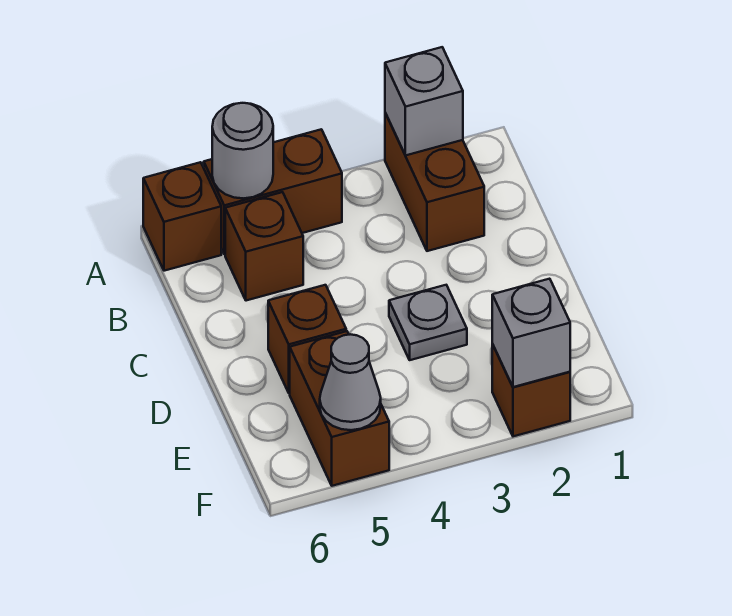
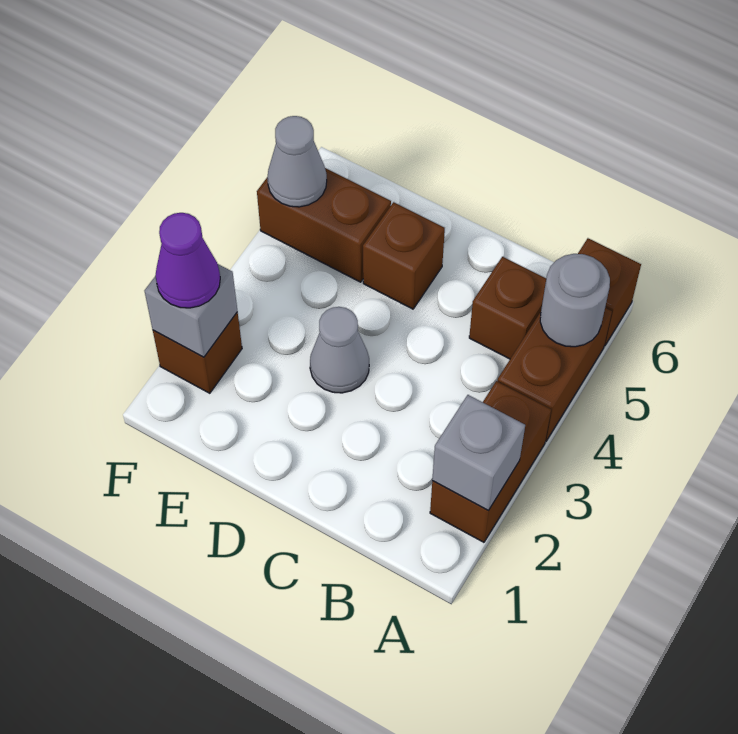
brown 1x2 brick [385,113,484,251] -> brown 1x2 brick turned to [430,381,551,542]
grey 1x1 plate [389,285,467,360] -> grey 1x1 cone [310,307,369,393]
none -> purple 1x1 cone [155,213,220,308]

